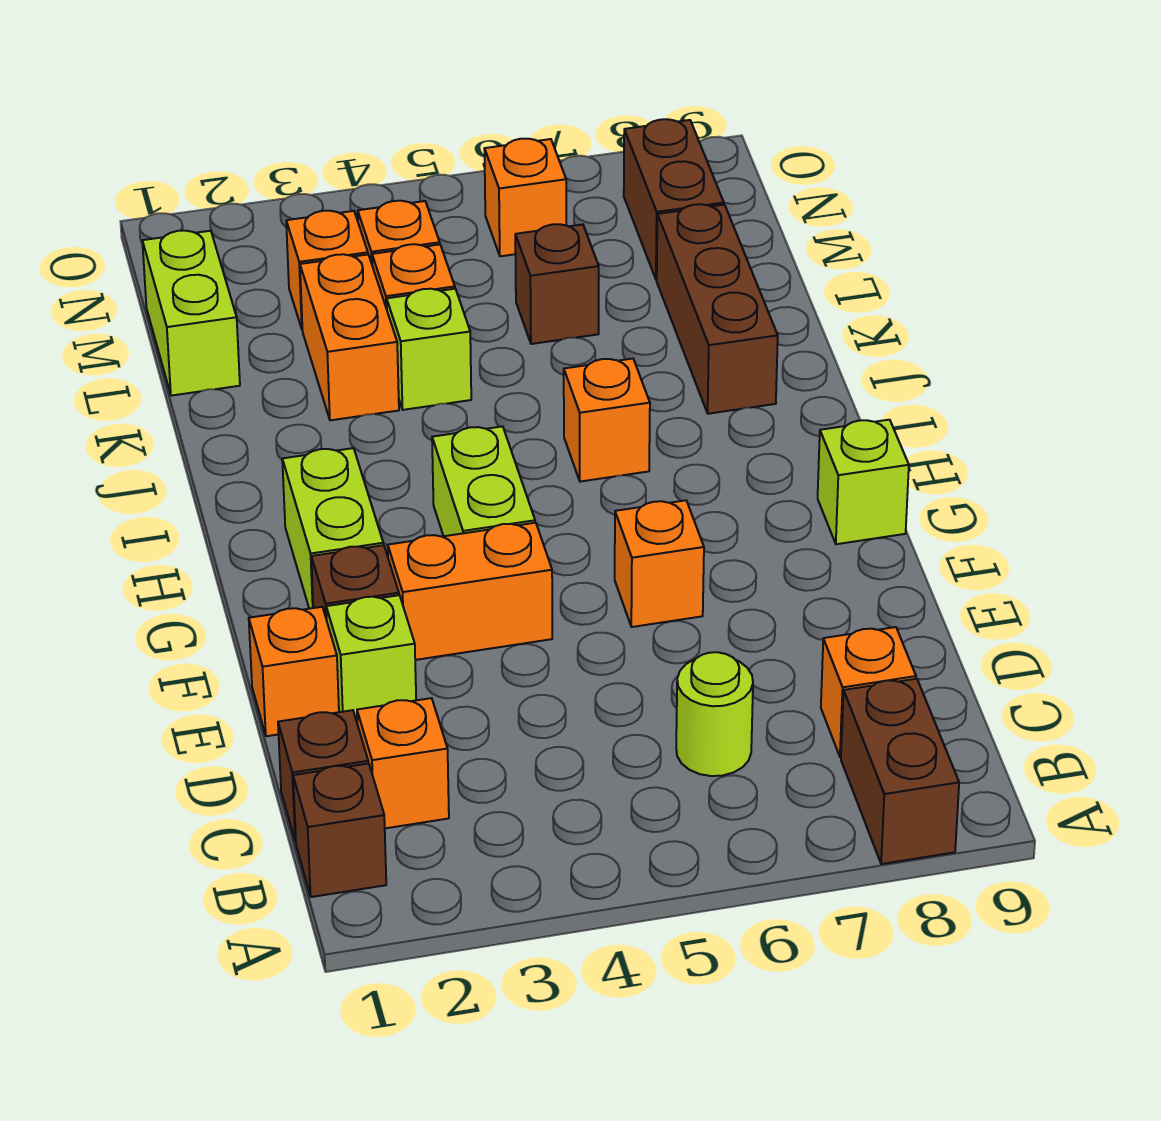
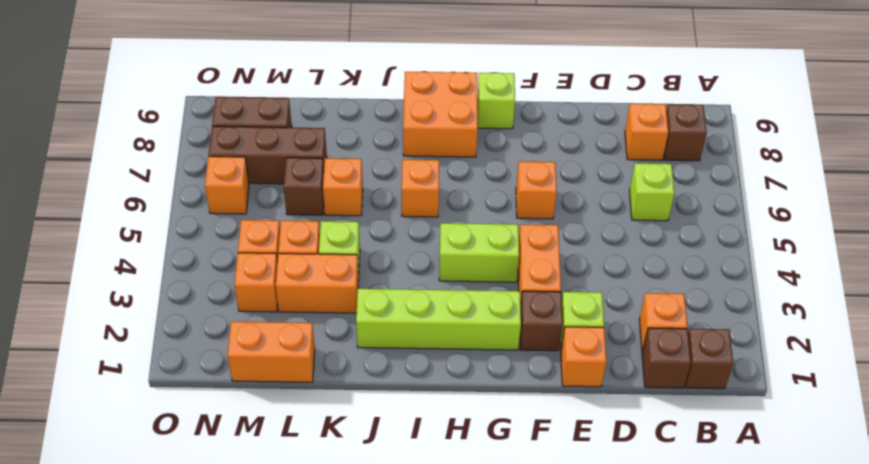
brown 1x2 brick [841,679,959,864] -> brown 1x1 brick [664,104,707,161]
lime 1x1 round brick [676,652,753,776] -> lime 1x1 brick [630,163,674,221]
lime 1x2 brick [282,448,383,609] -> lime 1x4 brick [356,289,521,350]
none -> orange 2x2 brick [403,72,478,157]
brown 1x3 brick [657,204,778,414] -> brown 1x3 brick moved to [209,126,327,184]
none -> orange 1x1 brick [323,158,363,216]
lime 1x2 brick [142,231,240,396] -> orange 1x2 brick [228,322,315,382]

